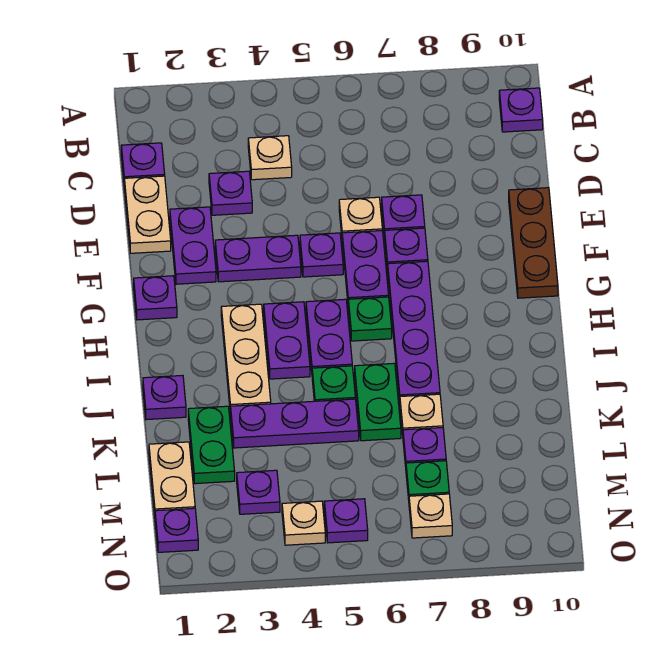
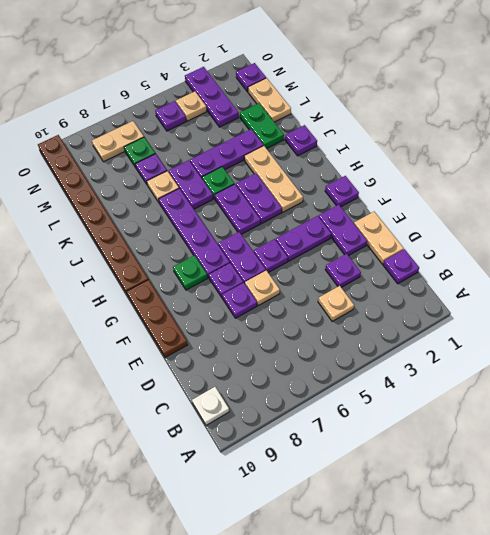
purple 1x1 plate [499,88,543,132] -> white 1x1 plate [192,387,229,425]
green 1x1 plate [348,297,392,341] -> green 1x1 plate moved to [173,256,208,290]
none -> brown 1x8 plate [38,135,148,294]
green 1x2 plate [355,363,401,441] -> purple 1x2 plate [169,160,213,209]
purple 1x1 plate [237,470,280,514] -> purple 1x3 plate [185,67,239,127]
tan 1x1 plate [409,494,452,538] -> tan 1x2 plate [92,121,144,162]

